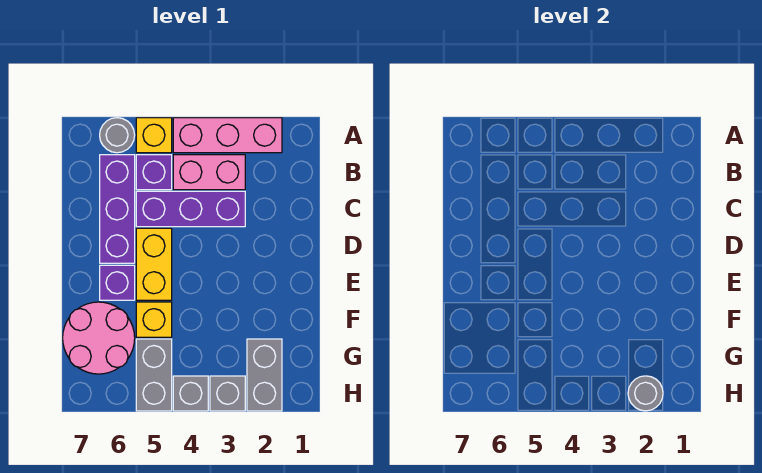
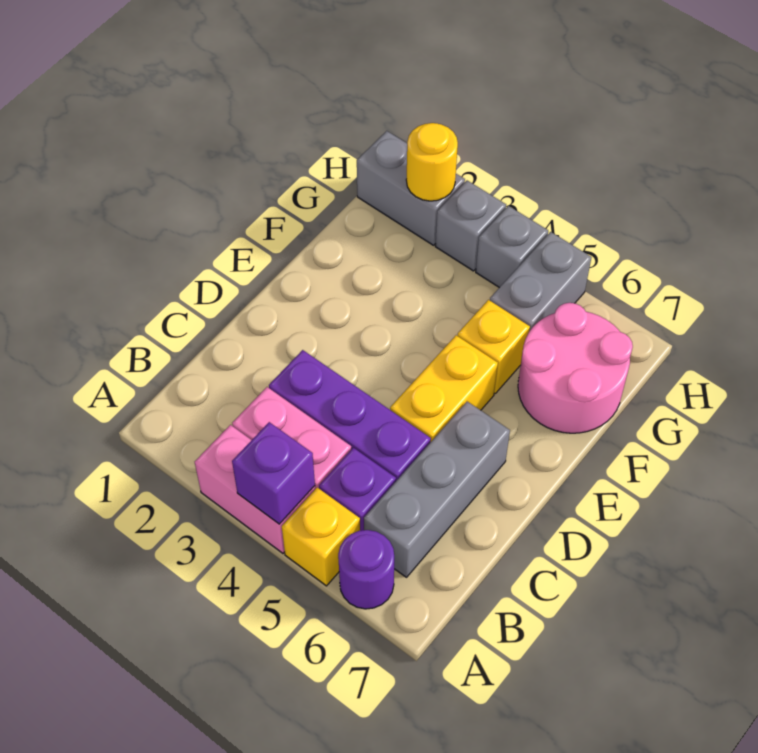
pink 1x3 brick [173,118,282,153] -> pink 1x2 brick [195,425,315,553]
grey 1x1 round brick [100,118,135,153] -> purple 1x1 round brick [338,530,394,609]
purple 1x3 brick [100,155,135,263] -> grey 1x3 brick [364,402,510,577]
purple 1x1 brick [100,265,135,300] -> purple 1x1 brick moved to [232,422,315,524]
grey 1x2 brick [247,339,282,411] -> grey 1x2 brick turned to [357,131,465,245]
grey 1x1 round brick [628,376,663,411] -> yellow 1x1 round brick [406,123,458,201]

